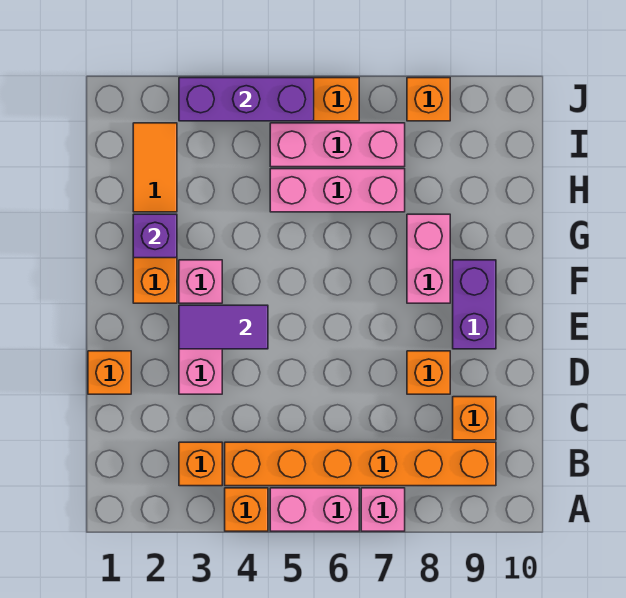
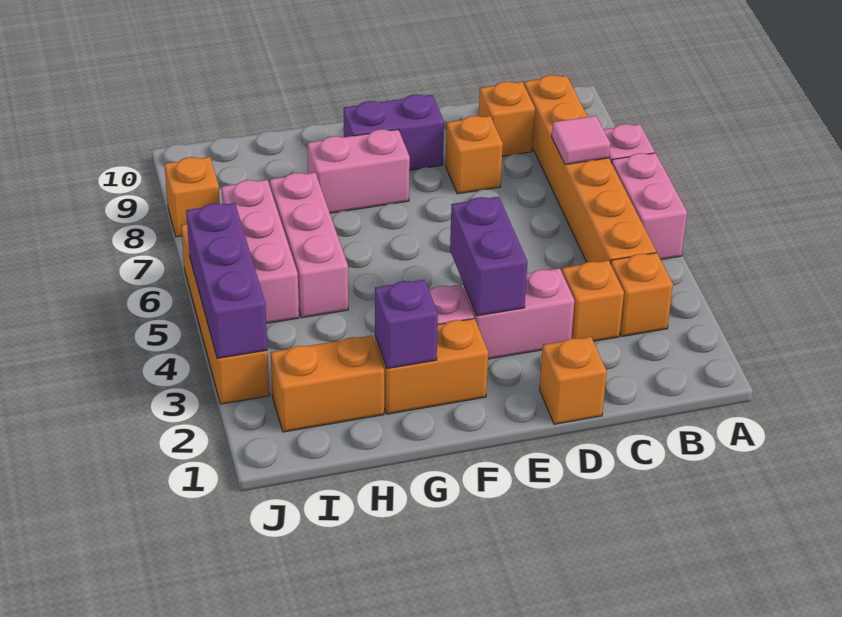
orange 1x1 brick [225,488,268,531] -> orange 1x1 brick moved to [562,261,624,341]
none -> pink 1x1 tile [552,116,610,165]
purple 1x2 tile [179,305,268,349] -> purple 1x2 brick [450,197,527,316]
orange 1x2 tile [133,123,177,212] -> orange 1x2 brick [271,335,384,432]

